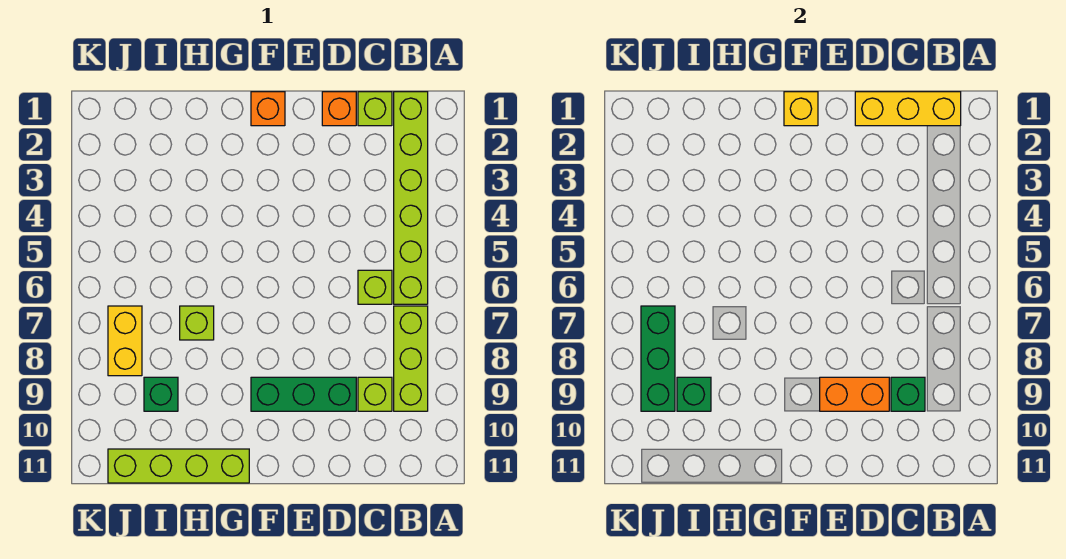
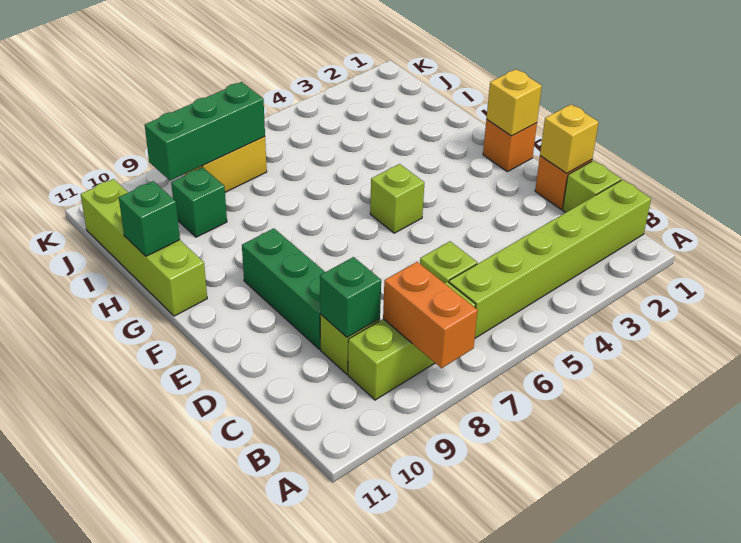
yellow 1x3 brick [855,92,961,126] -> yellow 1x1 brick [540,104,599,173]
orange 1x2 brick [820,377,889,411] -> orange 1x2 brick moved to [383,262,478,368]
lime 1x1 brick [180,306,214,340] -> lime 1x1 brick moved to [370,164,424,233]
green 1x1 brick [677,377,711,411] -> green 1x1 brick moved to [119,181,180,256]

